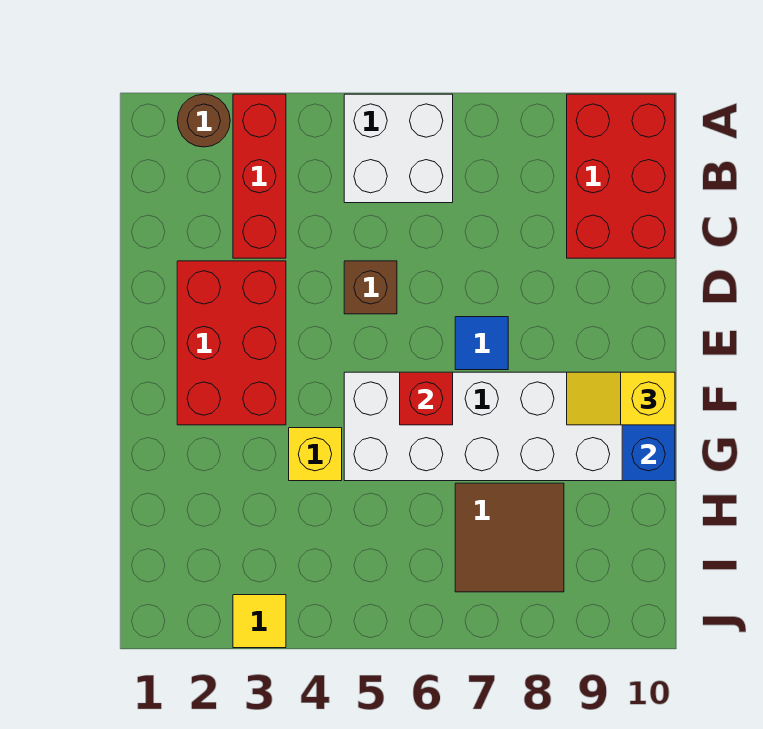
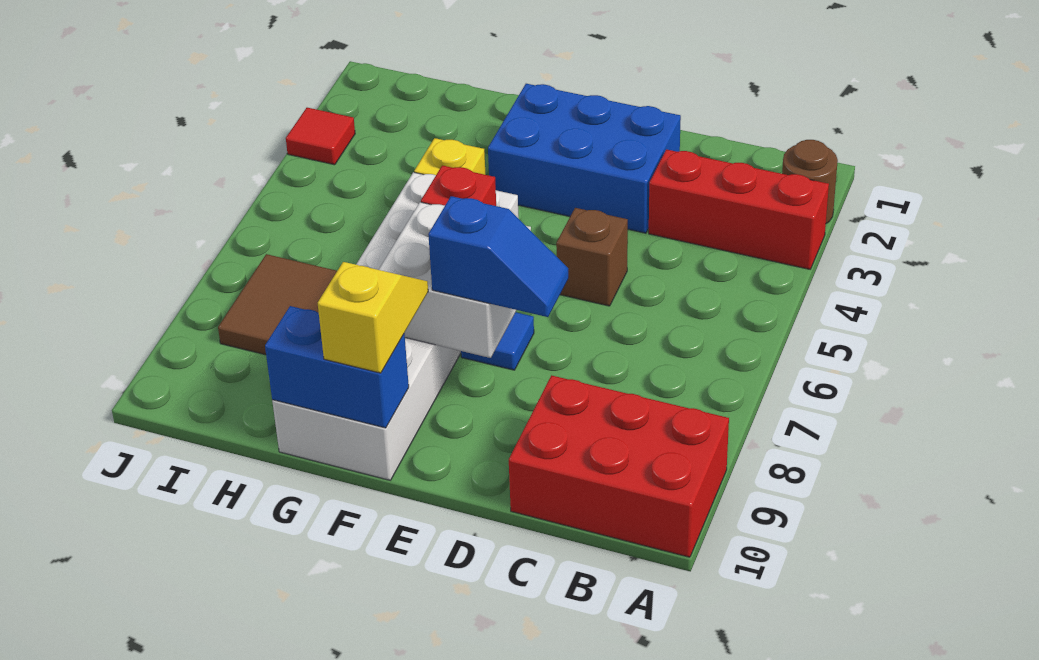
white 2x2 brick [344,94,453,203] -> white 2x2 brick moved to [379,202,531,358]
red 2x3 brick [177,261,286,425] -> blue 2x3 brick [488,84,681,233]
none -> blue 1x2 slope [428,196,568,317]
yellow 1x1 tile [233,595,286,648] -> red 1x1 tile [286,108,355,165]

